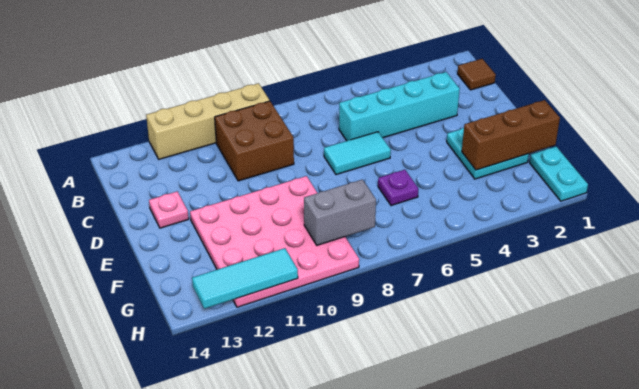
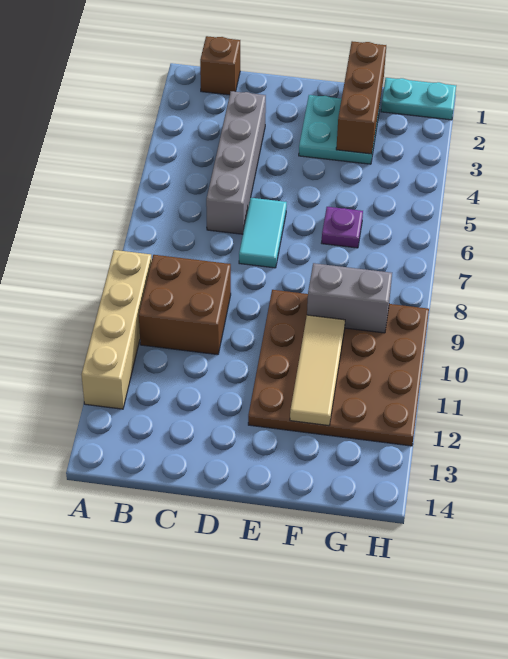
brown 1x1 tile [458,59,496,90] -> brown 1x1 brick [200,36,240,95]
cyan 1x4 brick [339,72,460,141] -> grey 1x4 brick [206,91,266,234]
pink 1x1 plate [149,191,189,228] -> none
pink 4x4 plate [190,176,359,307] -> brown 4x4 plate [248,290,429,446]
none -> tan 1x3 tile [290,315,345,426]
grey 1x2 brick [304,180,376,245] -> grey 1x2 brick turned to [307,263,392,333]
cyan 1x3 tile [192,248,298,309] -> none

